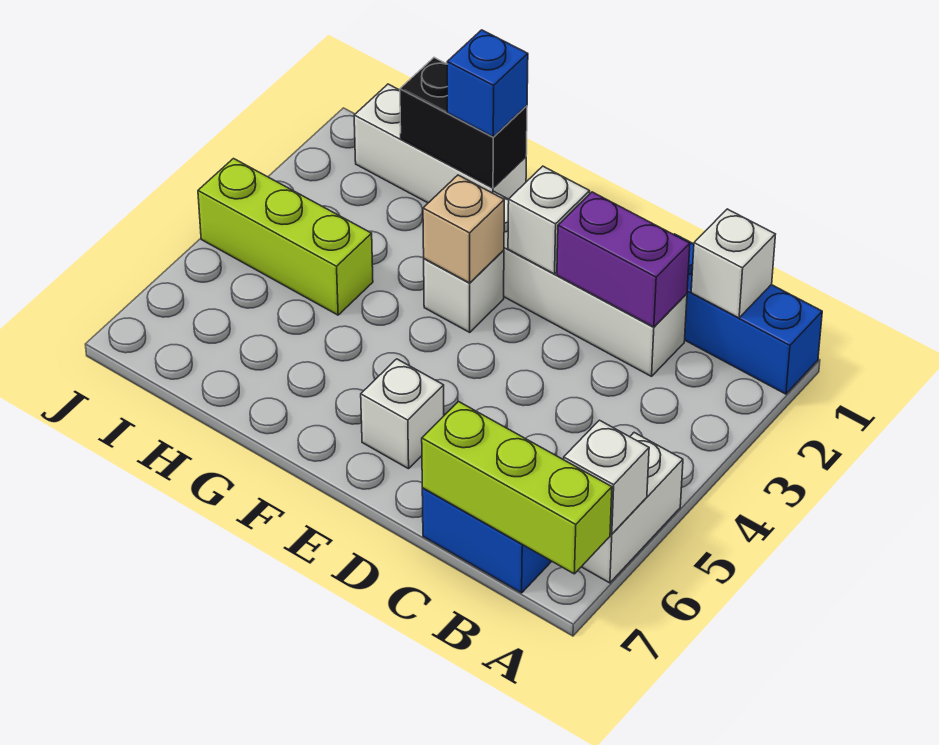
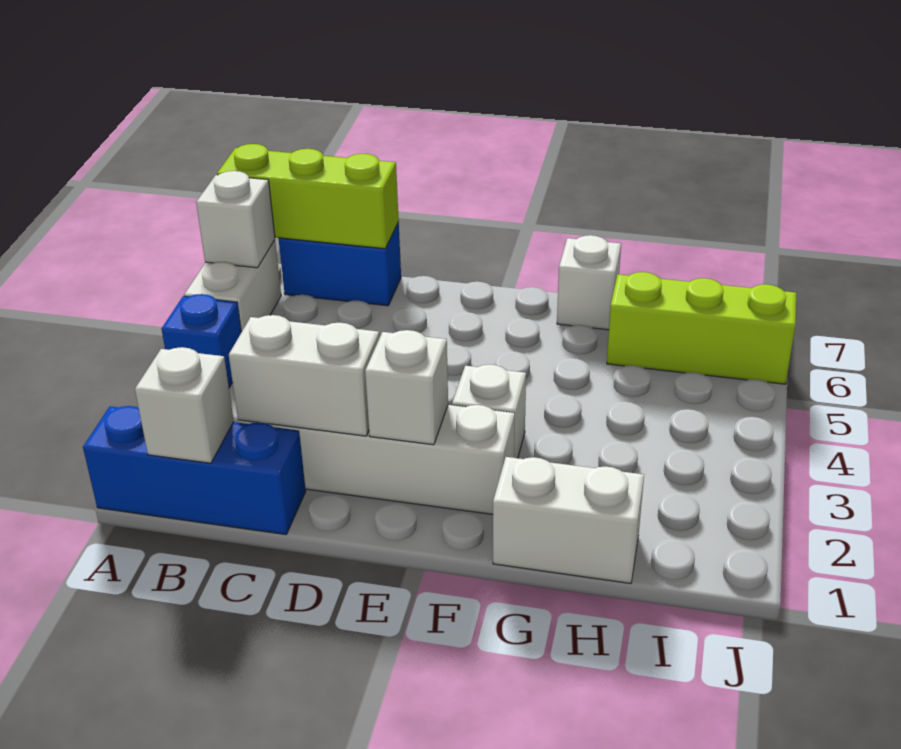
purple 1x2 brick [557,192,690,327] -> white 1x2 brick [229,315,379,436]
white 1x1 brick [361,359,444,469] -> white 1x1 brick moved to [557,235,621,330]
tan 1x1 brick [423,175,504,283] -> none
white 1x3 brick [354,84,526,203] -> white 1x2 brick [493,457,644,583]
black 1x2 brick [400,58,527,188] -> none
blue 1x1 brick [447,30,528,137] -> blue 1x1 brick moved to [162,294,241,388]
lime 1x3 brick [198,159,373,315] -> lime 1x3 brick moved to [607,272,796,384]

